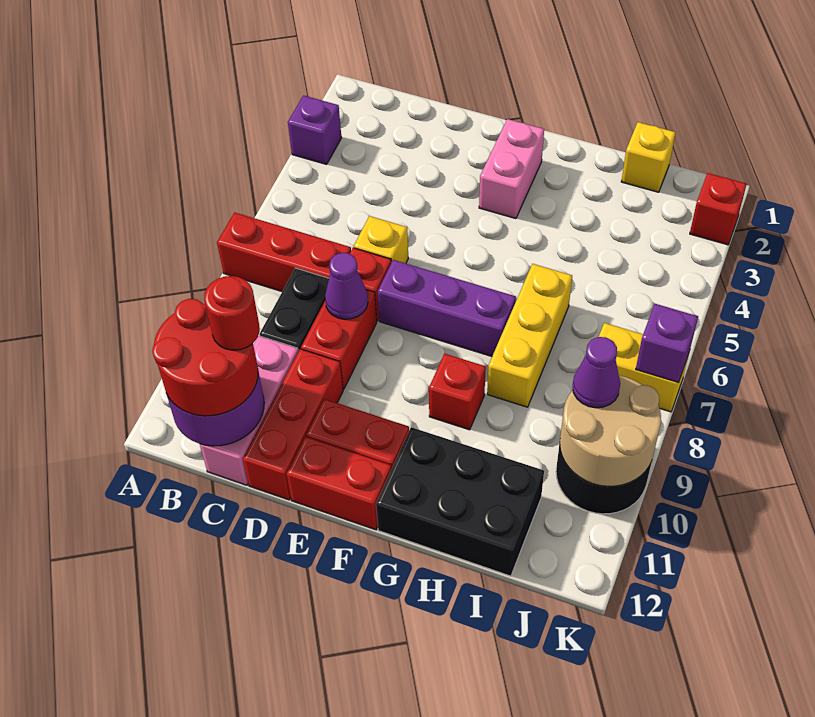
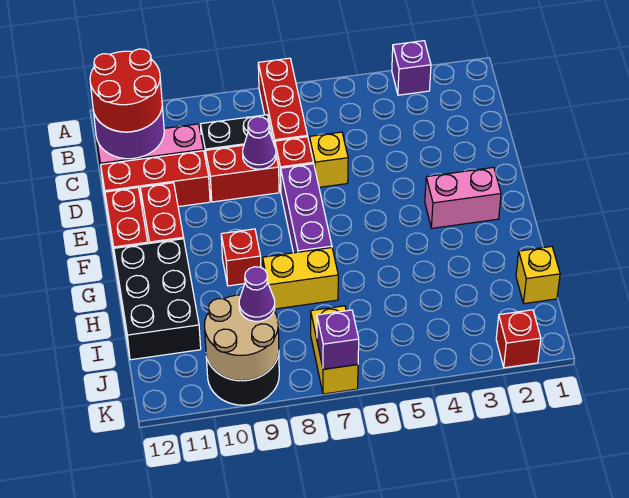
red 1x1 round brick [204,276,260,350] -> none
yellow 1x3 brick [487,264,572,407] -> yellow 1x2 brick [263,248,338,309]

